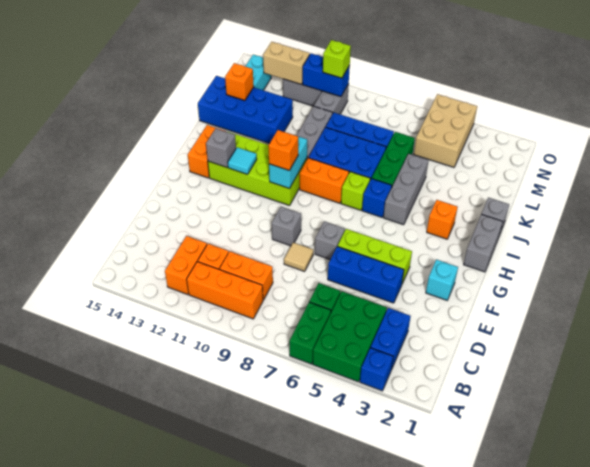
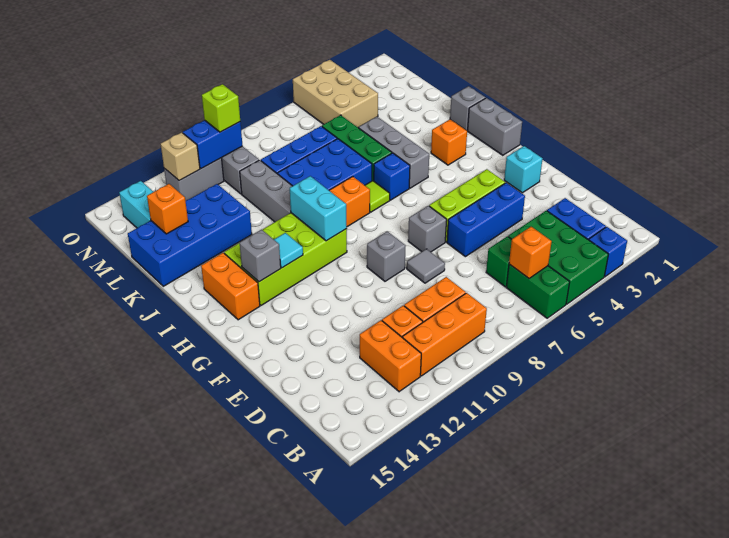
tan 1x1 tile [284,242,314,271] -> grey 1x1 tile [407,249,445,283]
orange 1x1 brick [268,130,298,170] -> orange 1x1 brick moved to [509,227,552,278]
lime 1x1 brick [341,172,371,210] -> lime 1x1 tile [365,181,390,212]
tan 1x2 brick [263,42,310,85] -> tan 1x1 brick [161,132,200,181]

